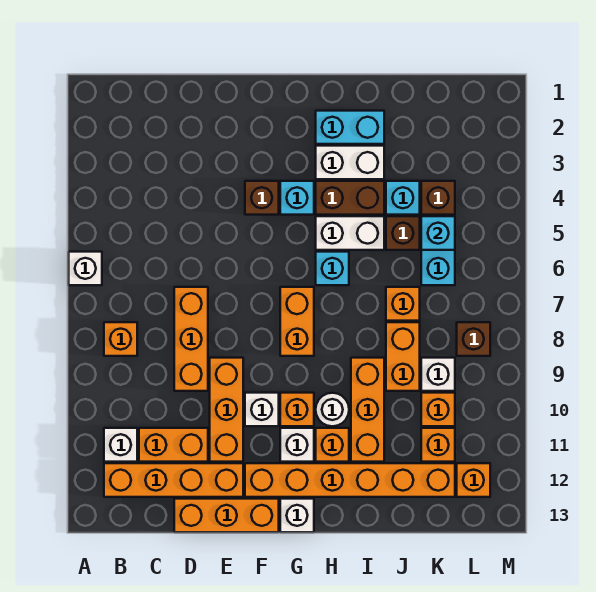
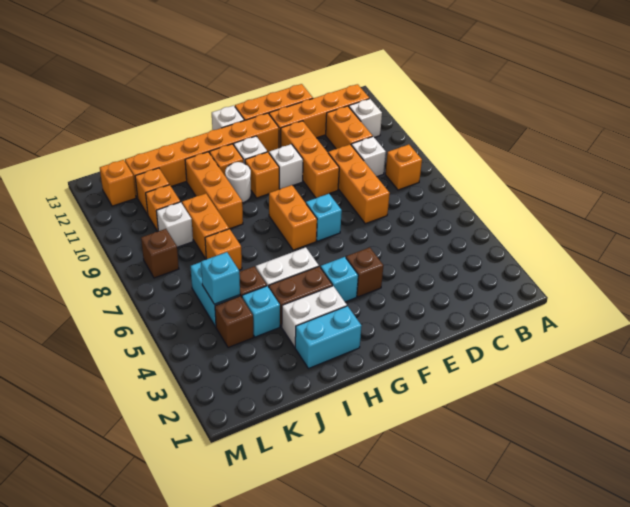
white 1x1 brick [69,252,102,285] -> white 1x1 brick moved to [351,137,386,177]
orange 1x2 brick [139,428,208,462] -> orange 1x2 brick turned to [326,106,373,149]
cyan 1x1 brick [316,252,349,285] -> cyan 1x1 brick moved to [306,194,342,241]

